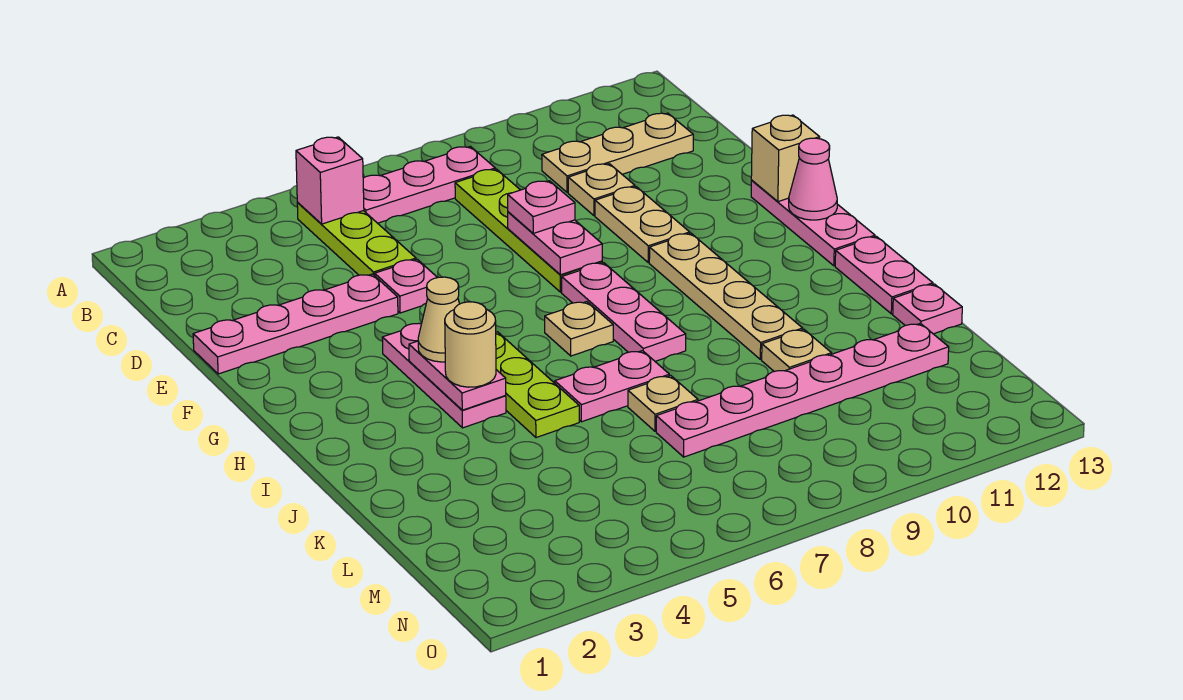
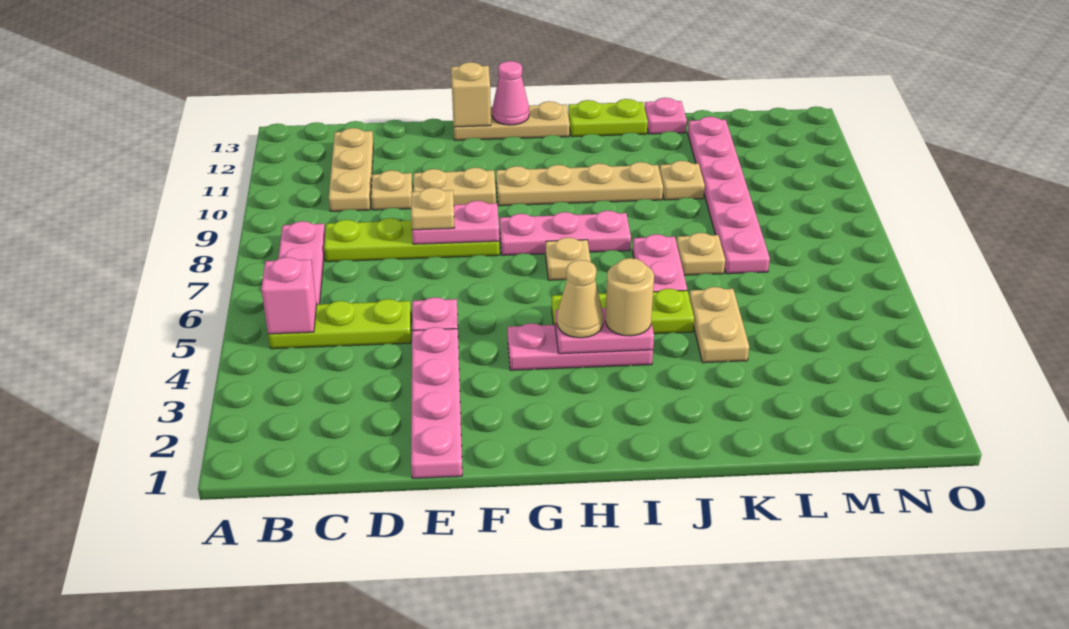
pink 1x1 plate [508,181,575,233] -> tan 1x1 plate [411,188,454,230]
pink 1x3 plate [751,181,875,266] -> tan 1x3 plate [454,101,570,140]
pink 1x2 plate [835,236,933,314] -> lime 1x2 plate [568,99,648,137]
none -> tan 1x2 plate [689,287,749,363]

